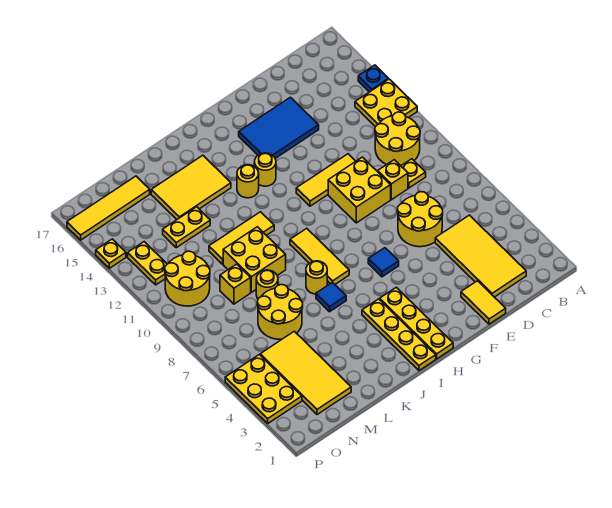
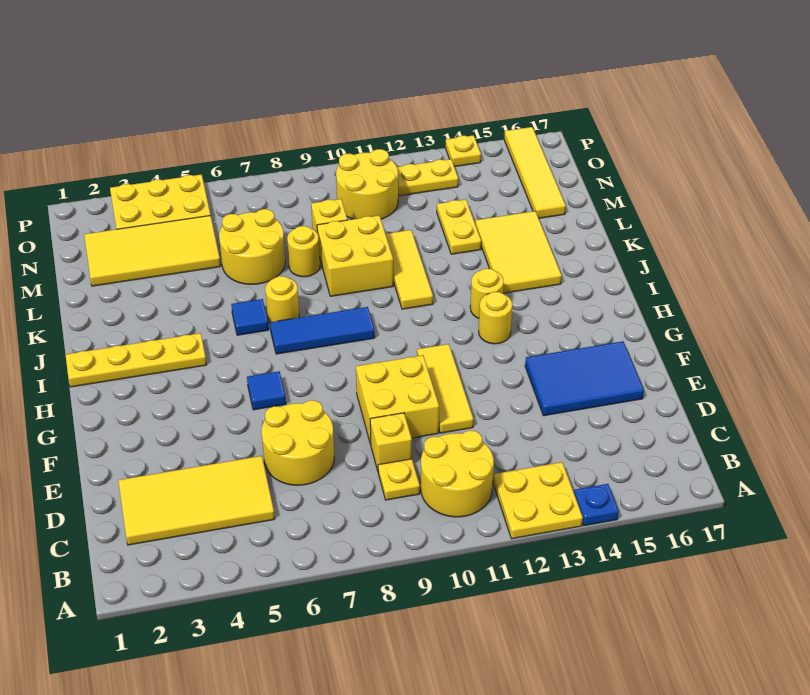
yellow 1x2 tile [461,281,506,324] -> none
blue 2x3 tile [239,97,319,158] -> blue 2x3 tile turned to [525,341,644,416]
yellow 1x4 plate [380,287,453,359] -> none
yellow 1x3 tile [290,228,349,284] -> blue 1x3 tile [270,307,375,354]

